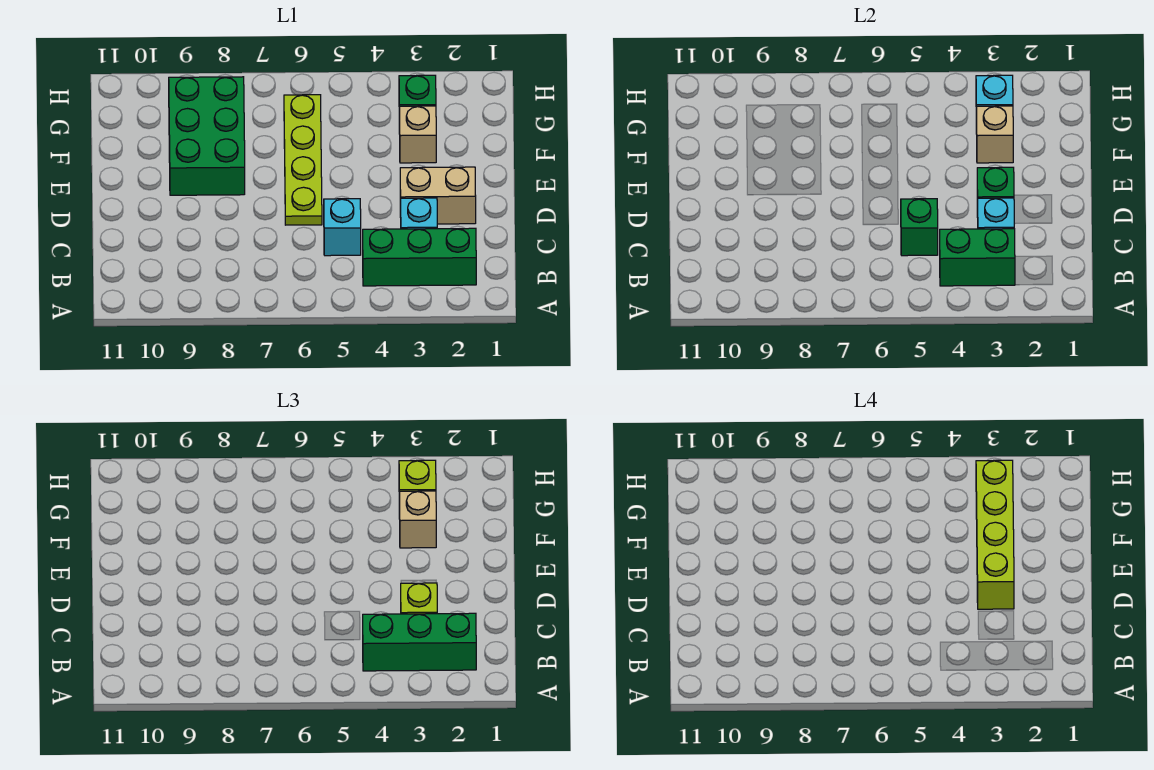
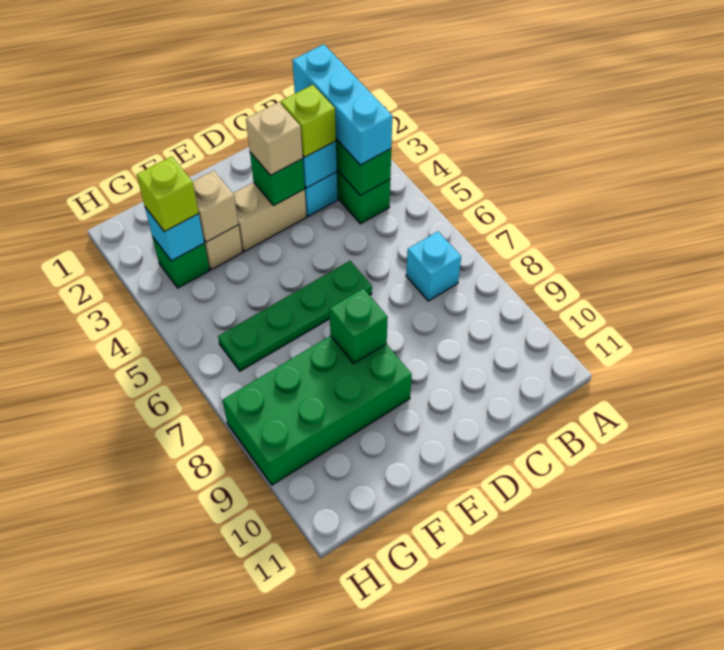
green 1x3 brick [363,613,476,671] -> cyan 1x3 brick [292,44,392,165]
cyan 1x1 brick [324,199,361,256] -> cyan 1x1 brick moved to [406,232,461,301]
green 1x1 brick [901,199,938,256] -> green 1x1 brick moved to [329,288,388,363]
tan 1x2 brick [400,167,476,224] -> tan 1x2 brick turned to [233,182,306,252]
lime 1x4 brick [976,460,1014,609] -> none
lime 1x4 plate [284,95,322,225] -> green 1x4 plate [218,261,372,371]
green 2x3 brick [169,77,245,195] -> green 2x4 brick [223,336,412,485]
tan 1x1 brick [399,491,436,548] -> tan 1x1 brick moved to [246,102,303,175]

